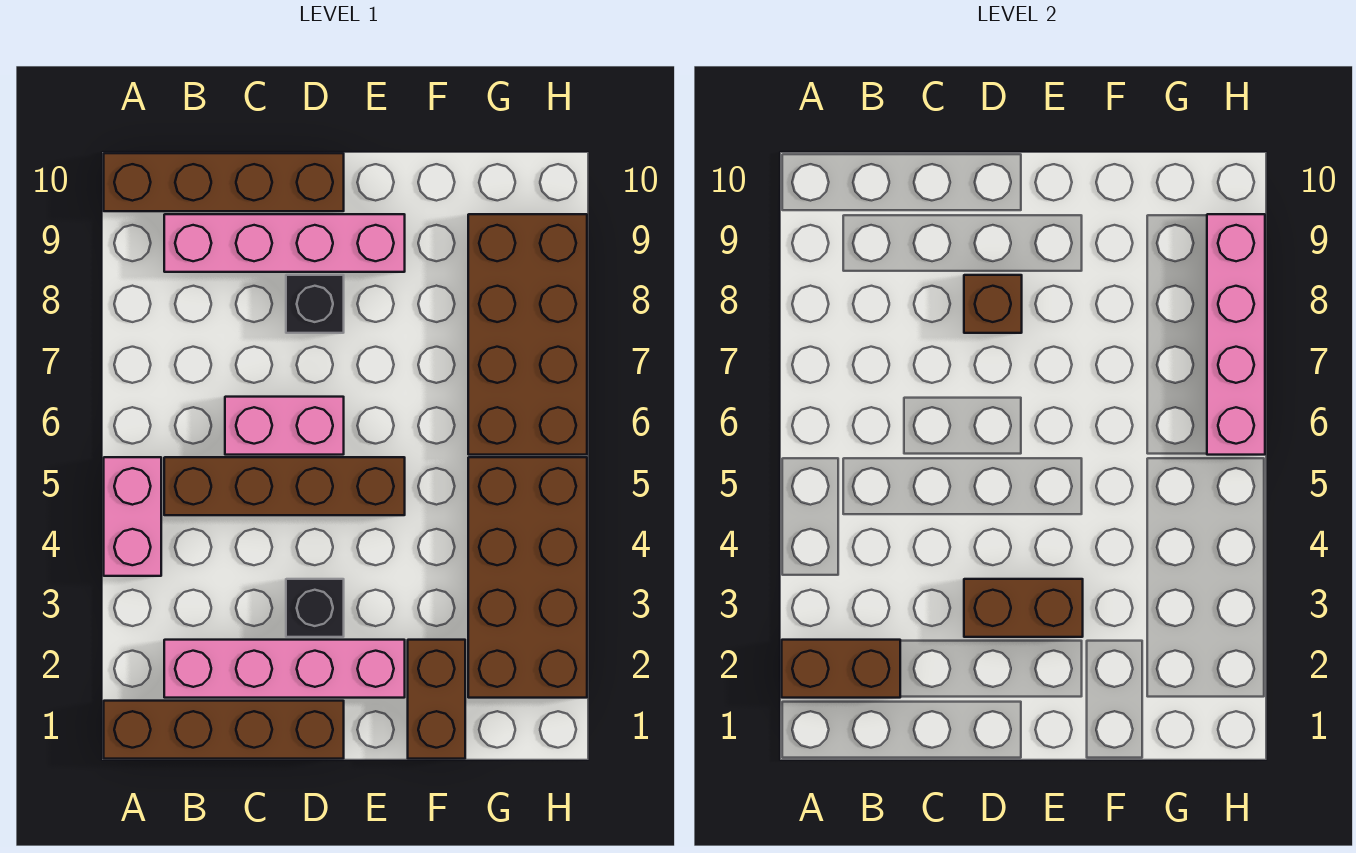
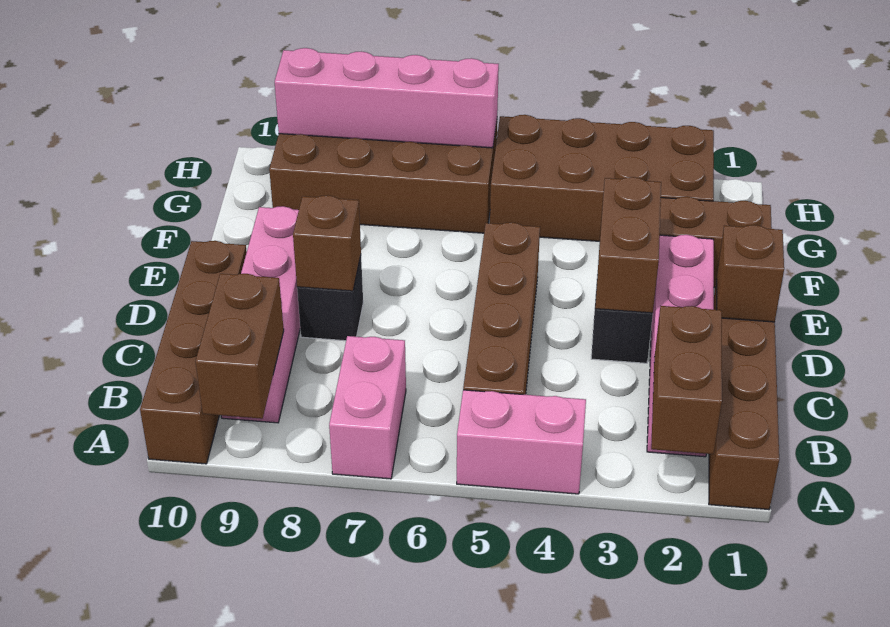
none -> brown 1x2 brick [195,274,284,419]
pink 1x2 brick [225,397,344,455] -> pink 1x2 brick moved to [329,336,406,479]
none -> brown 1x1 brick [717,225,784,322]

